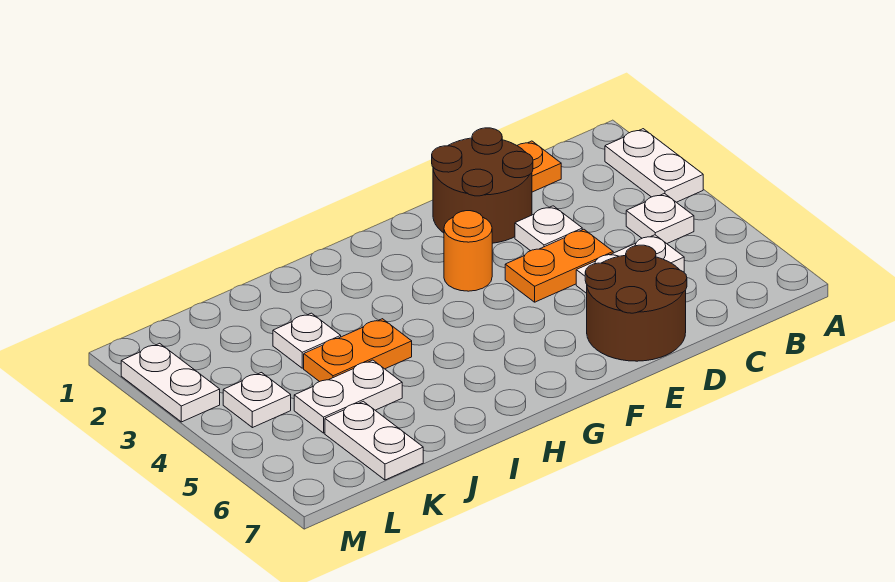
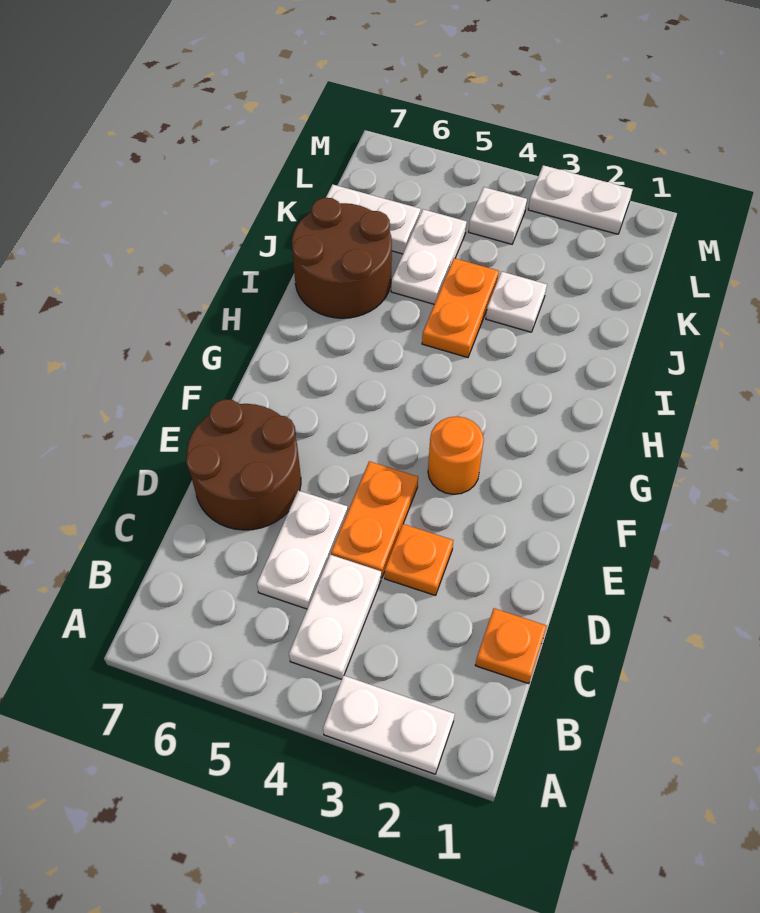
white 1x1 plate [626,194,694,243] -> white 1x2 plate [289,555,381,679]
brown 2x2 round brick [432,128,533,243] -> brown 2x2 round brick moved to [292,198,392,318]
white 1x1 plate [515,206,582,251] -> orange 1x1 plate [385,524,453,595]

